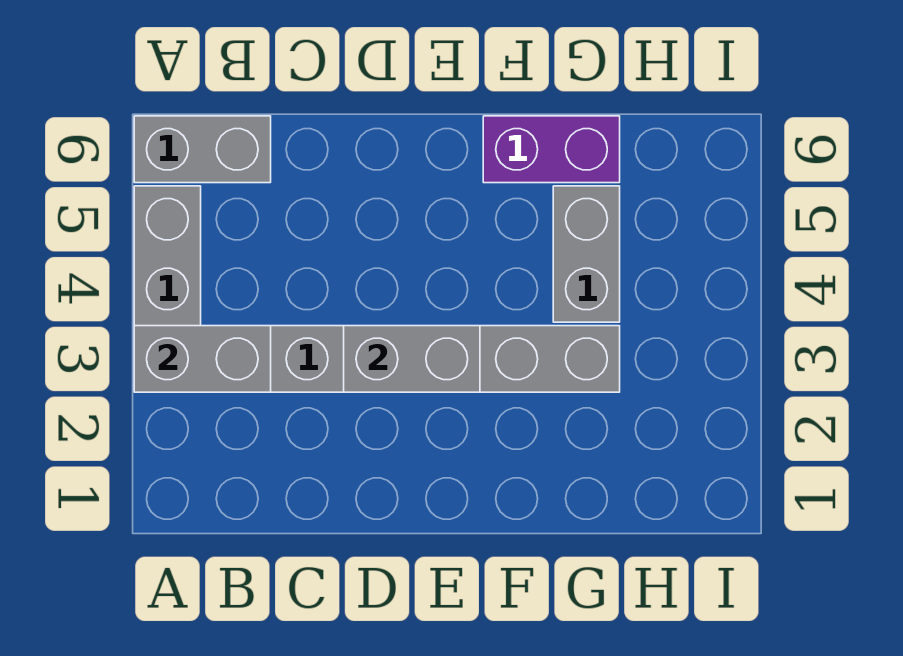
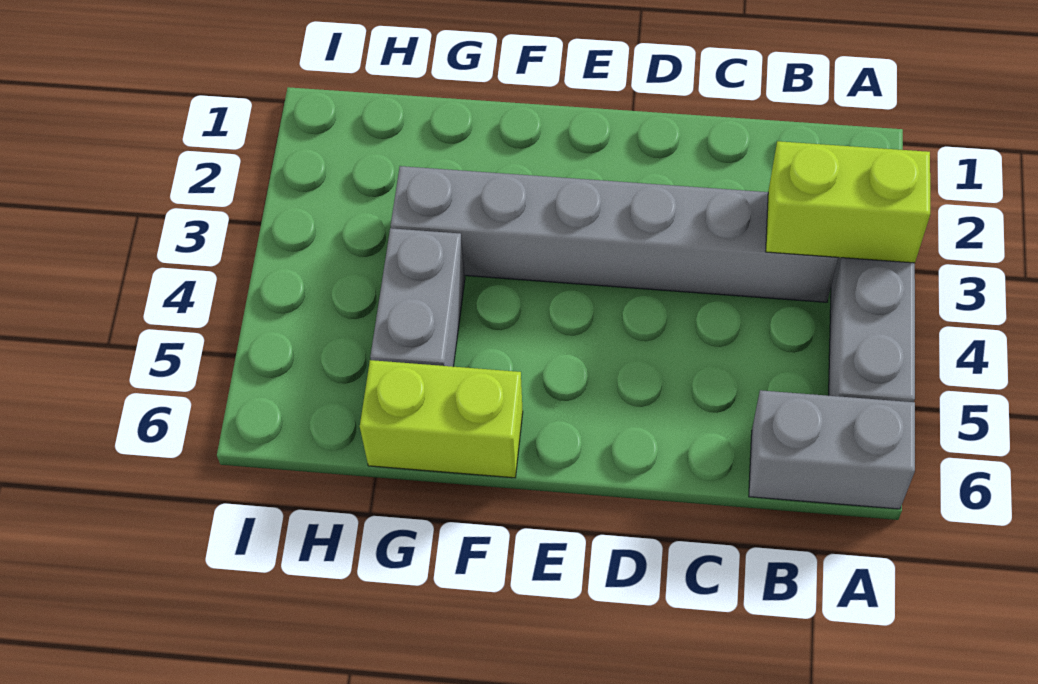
grey 1x2 brick [134,326,271,392] -> lime 1x2 brick [766,141,930,263]
grey 1x2 brick [344,326,480,392] -> none
purple 1x2 brick [483,116,620,183] -> lime 1x2 brick [360,360,523,478]

